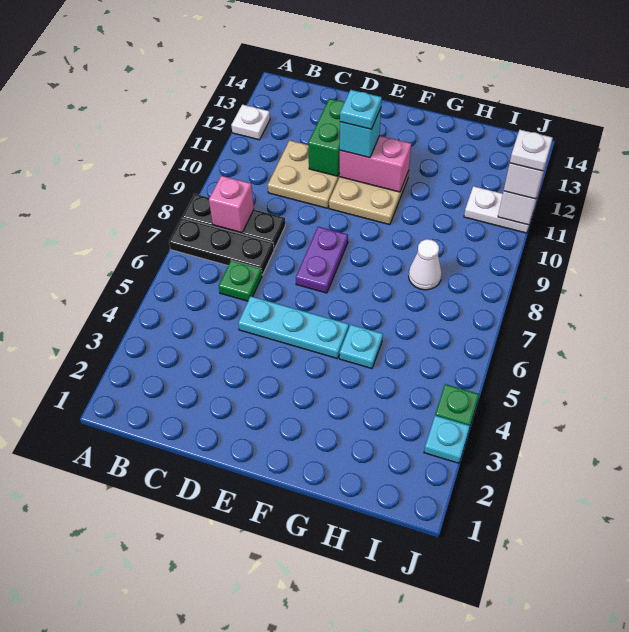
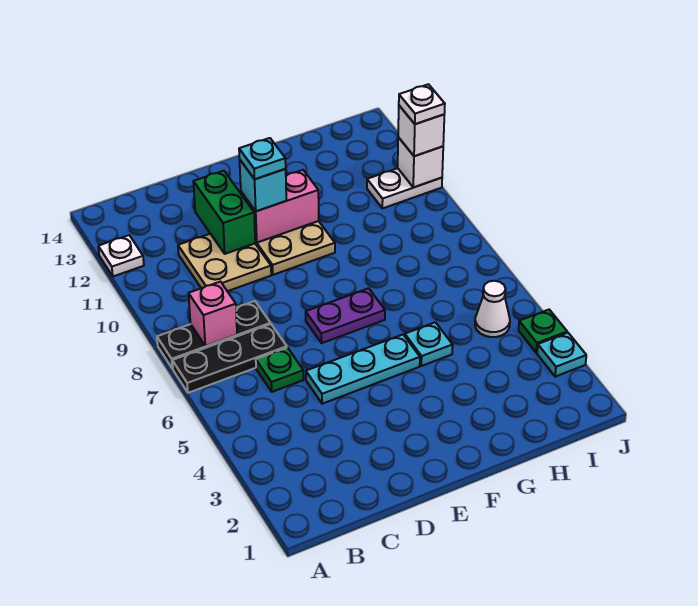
purple 1x2 plate [296,227,348,293] -> purple 1x2 plate turned to [306,288,385,343]
white 1x1 cone [409,239,442,290] -> white 1x1 cone moved to [475,281,510,337]

